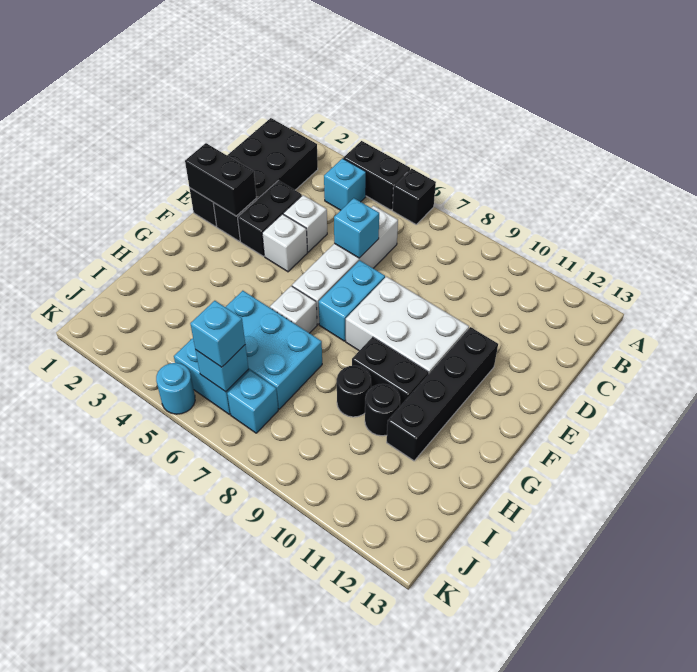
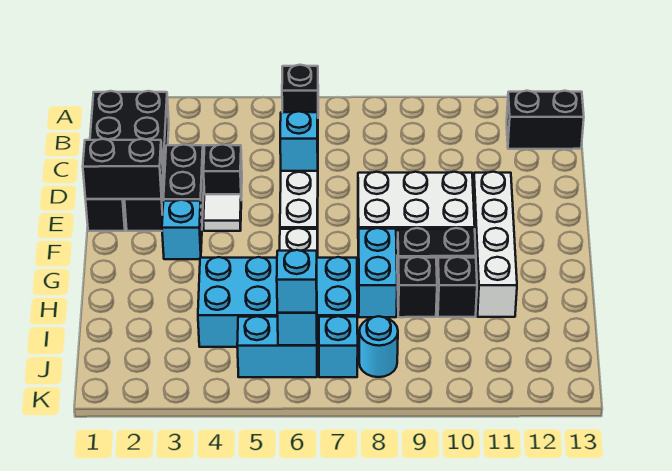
black 1x2 brick [343,141,410,210] -> black 1x2 brick moved to [507,91,584,149]
cyan 1x1 brick [324,158,366,210] -> cyan 1x1 brick moved to [162,200,202,259]
white 1x1 brick [283,195,327,252] -> black 1x1 brick [204,144,242,197]
white 1x1 brick [262,214,307,272] -> white 1x1 tile [203,194,241,231]
cyan 1x2 brick [319,260,385,341] -> cyan 1x2 brick moved to [358,228,397,317]
black 1x4 brick [387,327,498,461] -> white 1x4 brick [473,172,517,317]
cyan 2x3 brick [226,291,322,409] -> cyan 2x4 brick [198,257,357,347]
black 1x1 round brick [337,366,371,417] -> black 1x1 brick [398,257,437,317]
black 1x1 round brick [365,384,400,436] -> black 1x1 brick [437,257,477,317]
cyan 1x1 round brick [156,363,195,414] -> cyan 1x1 round brick moved to [359,316,398,377]

